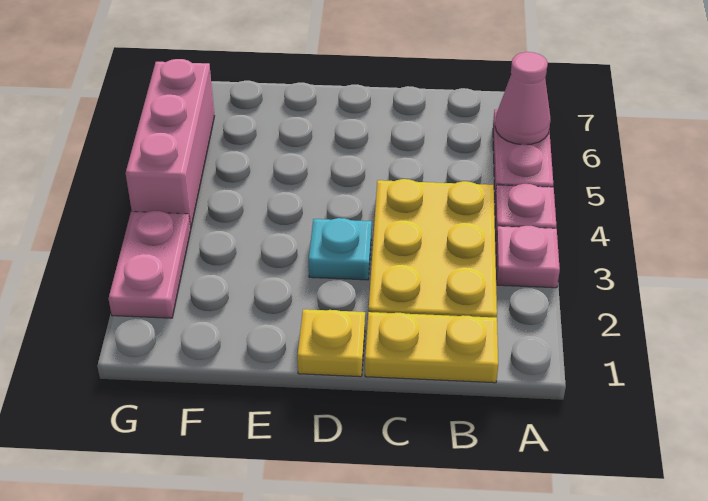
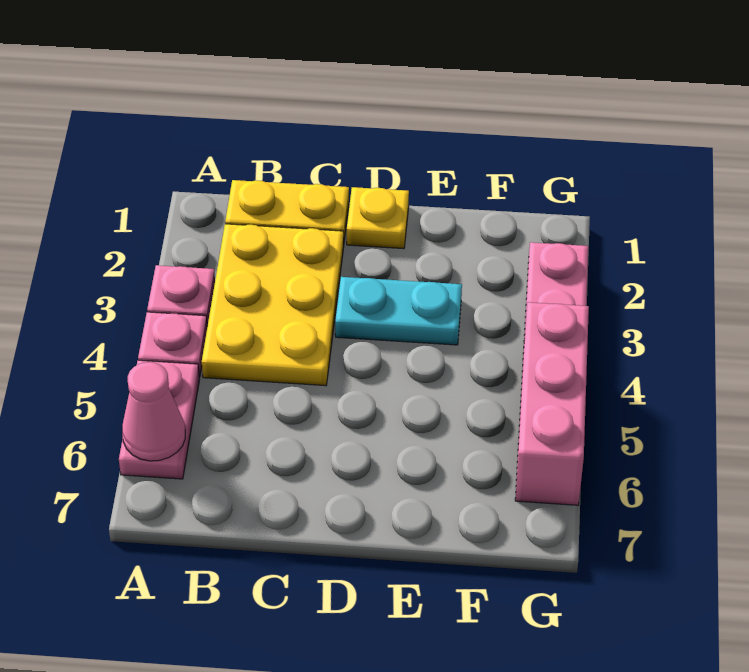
cyan 1x1 plate [308,218,372,280] -> cyan 1x2 plate [335,277,462,345]

